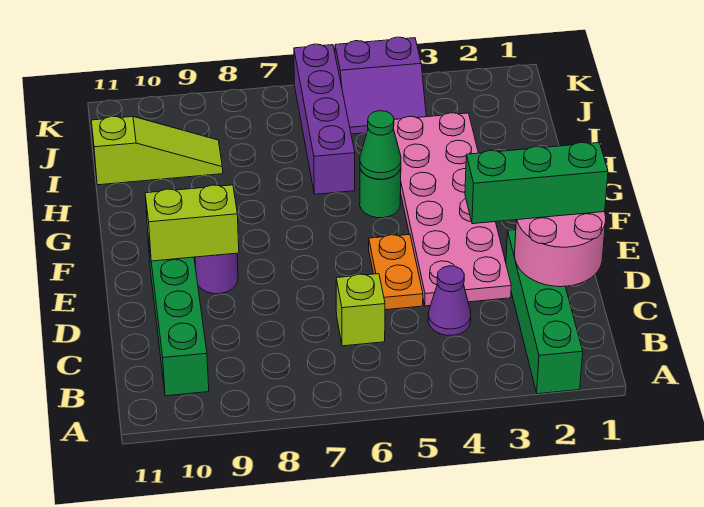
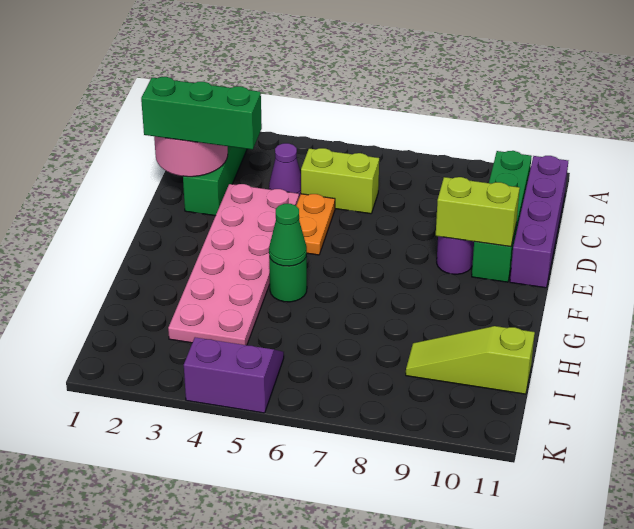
lime 1x1 brick [336,274,385,346] -> lime 1x2 brick [301,148,379,214]
purple 1x4 brick [294,44,355,194] -> purple 1x4 brick moved to [510,156,568,288]

